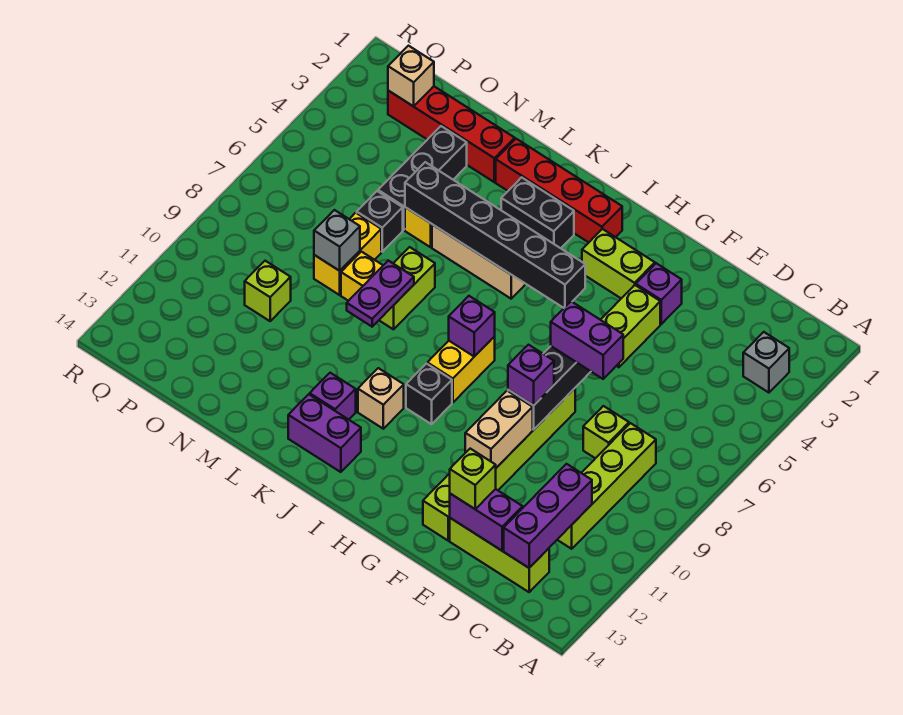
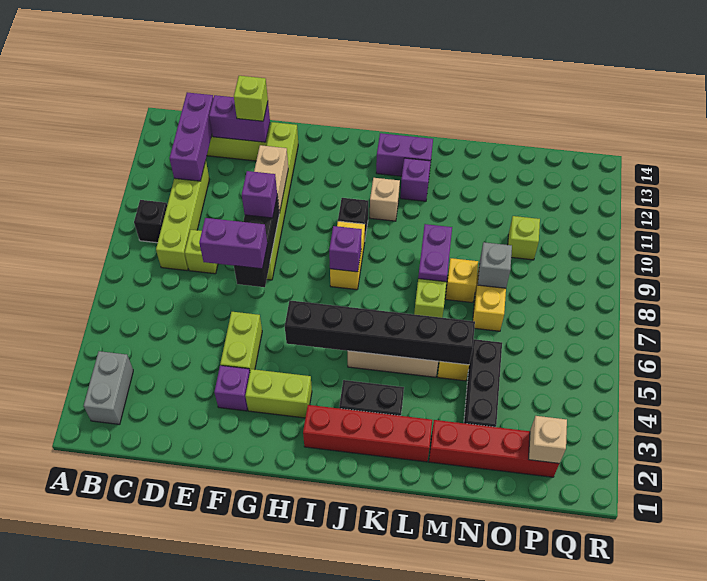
grey 1x1 brick [743,332,789,393] -> grey 1x2 brick [84,351,133,424]
black 1x1 brick [357,191,403,252] -> black 1x1 brick moved to [134,200,167,243]

